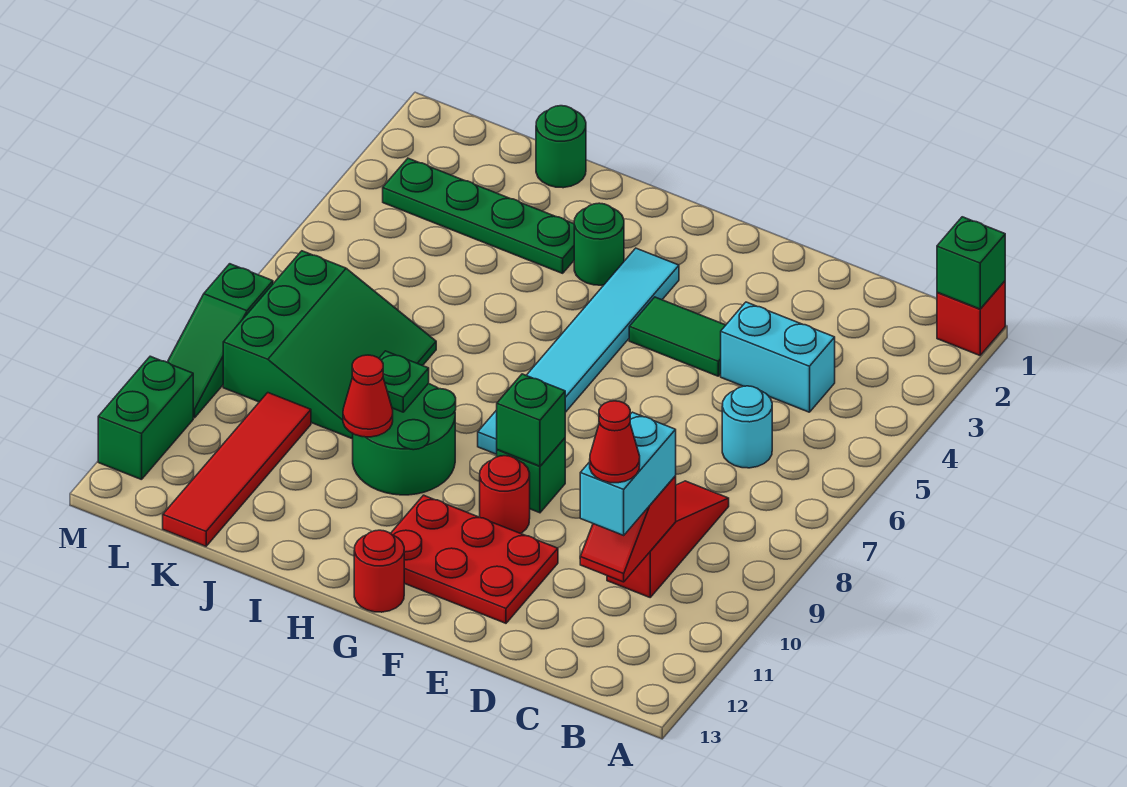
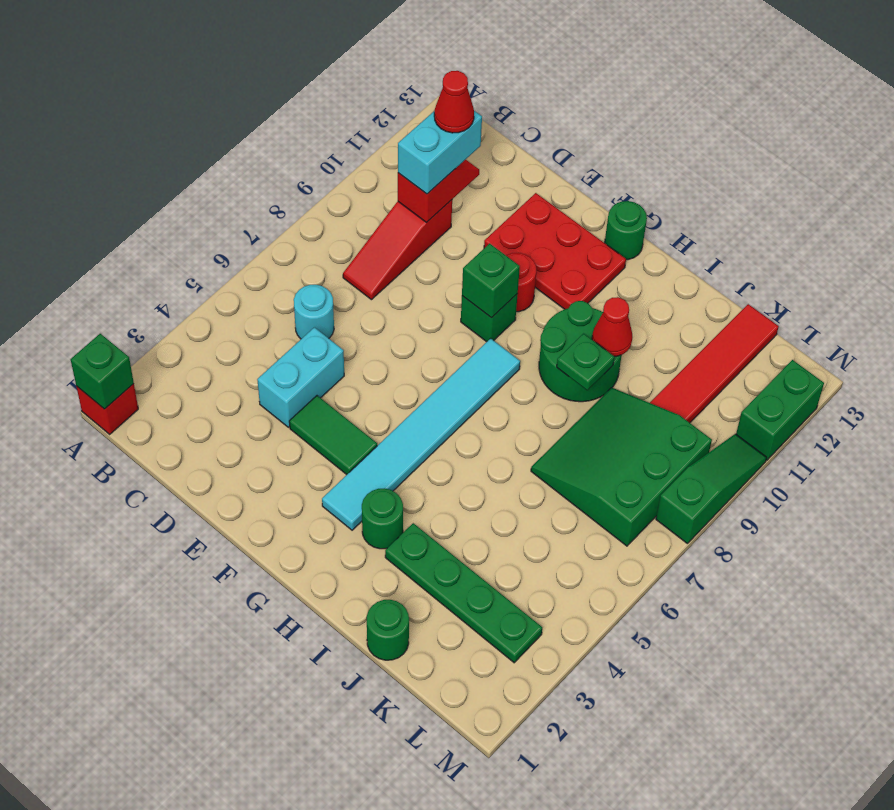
cyan 1x2 brick [721,302,835,412] -> cyan 1x2 brick turned to [257,327,344,427]
red 1x1 round brick [354,530,404,612] -> green 1x1 round brick [605,201,647,260]

